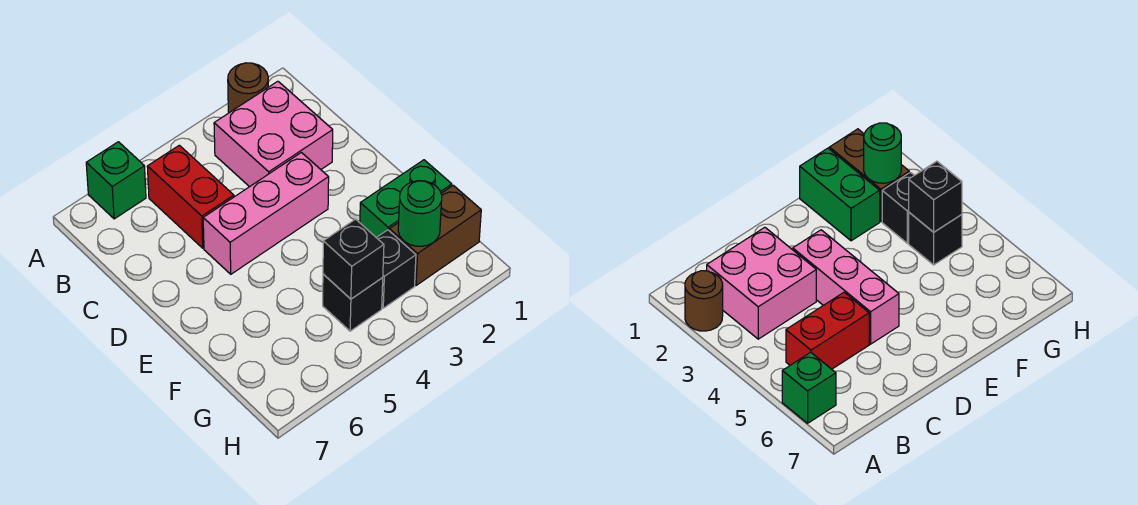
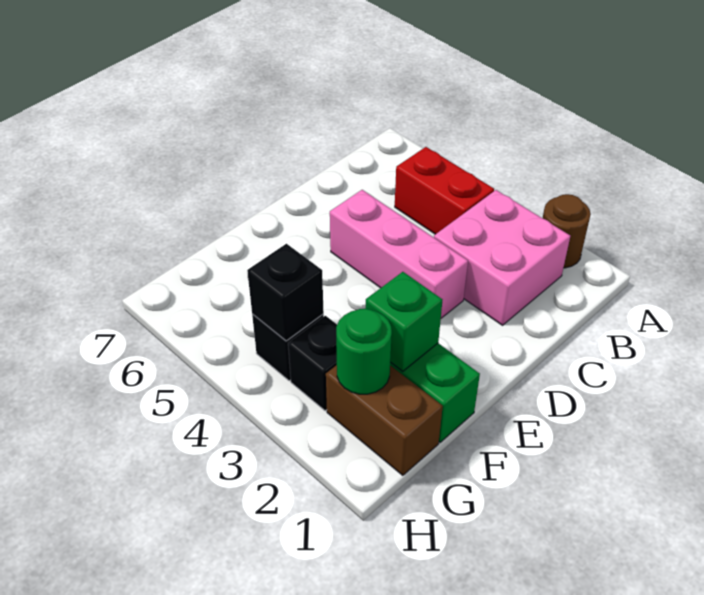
green 1x1 brick [86,142,146,219] -> green 1x1 brick moved to [365,272,442,371]
red 1x2 brick [147,145,234,248] -> red 1x2 brick turned to [395,147,494,234]

